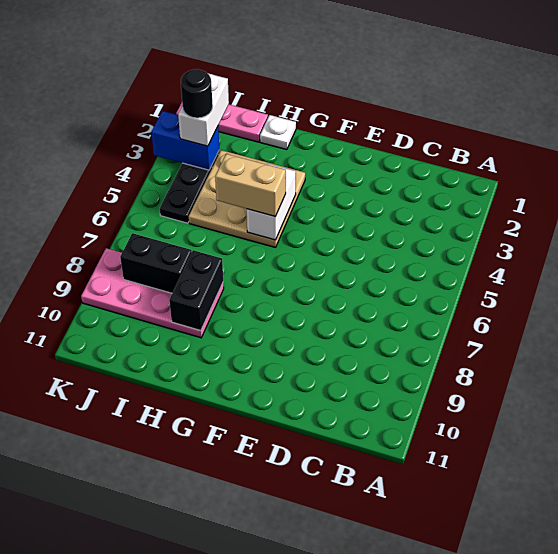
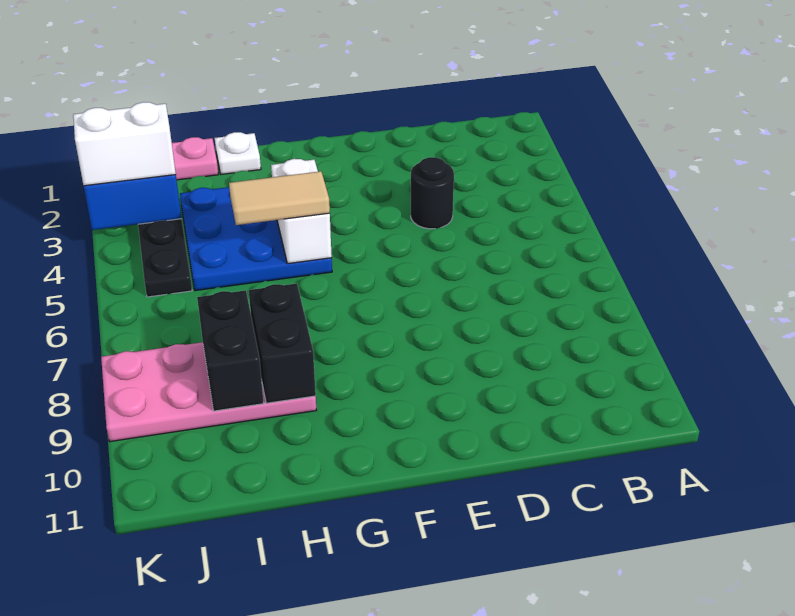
tan 3x3 plate [189,150,305,247] -> blue 3x3 plate [180,187,332,291]
tan 1x2 brick [215,154,286,217] -> tan 1x2 tile [229,171,330,225]
black 1x2 brick [120,233,192,293] -> black 1x2 brick turned to [197,290,264,411]
white 1x2 brick [178,74,229,146] -> white 1x2 brick turned to [73,102,176,186]
black 1x1 round brick [181,69,213,118] -> black 1x1 round brick moved to [411,157,454,229]

